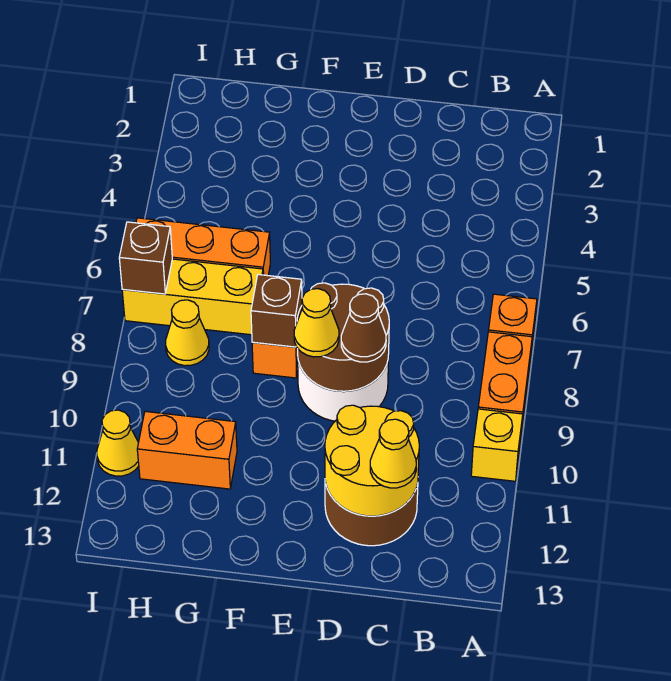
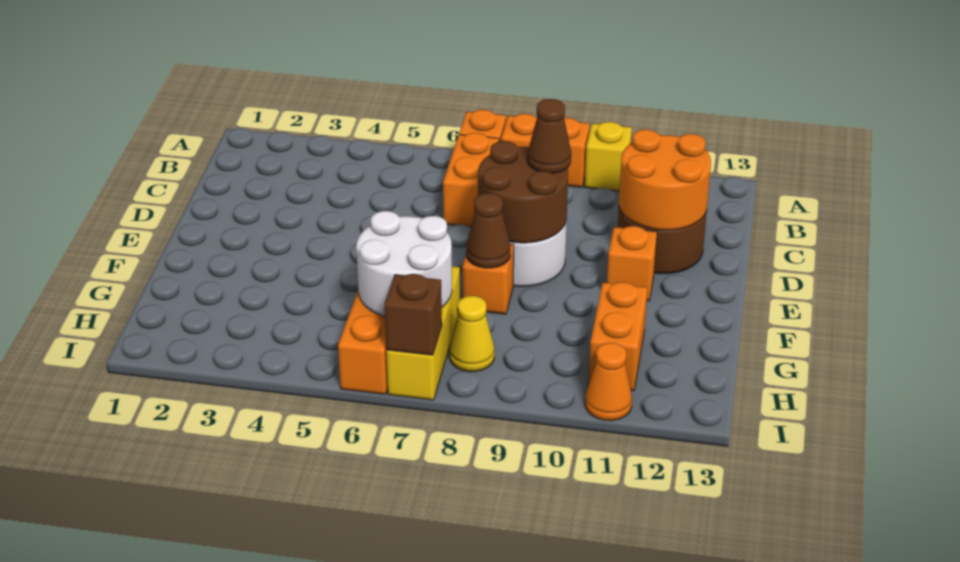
none -> orange 1x2 brick [443,133,499,227]
yellow 2x2 round brick [325,405,419,516] -> orange 2x2 round brick [619,130,711,230]
yellow 1x1 cone [370,419,416,488] -> none
yellow 1x1 cone [294,289,339,357] -> none
none -> orange 1x1 brick [607,226,657,301]
brown 1x1 brick [251,275,302,347] -> brown 1x1 cone [466,193,510,268]
none -> white 2x2 round brick [356,211,452,317]
yellow 1x1 cone [97,410,139,476] -> orange 1x1 cone [585,343,632,421]

